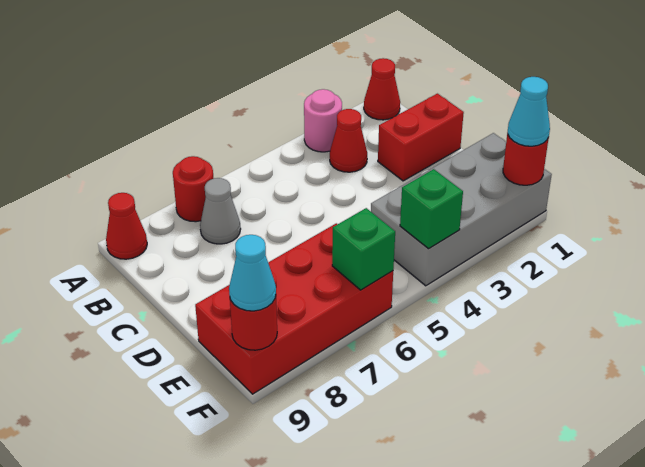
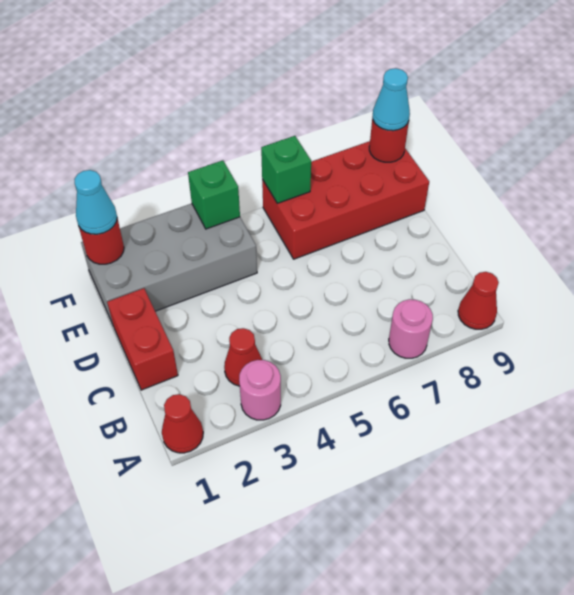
red 1x1 round brick [173,156,214,222] -> pink 1x1 round brick [389,299,433,358]
grey 1x1 cone [200,178,241,244] -> none
red 1x2 brick [378,94,464,181] -> red 1x2 brick turned to [107,288,178,390]

